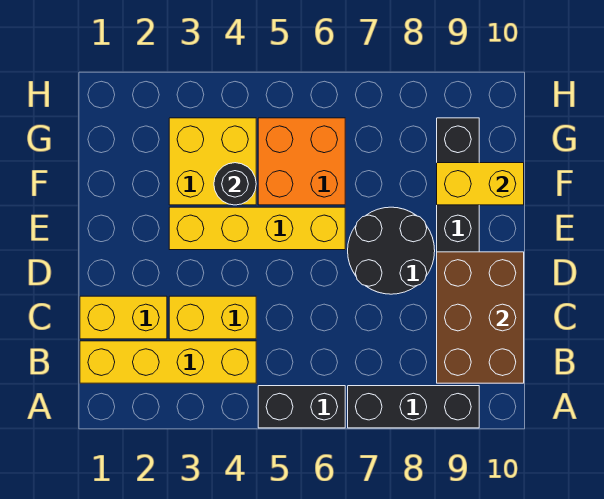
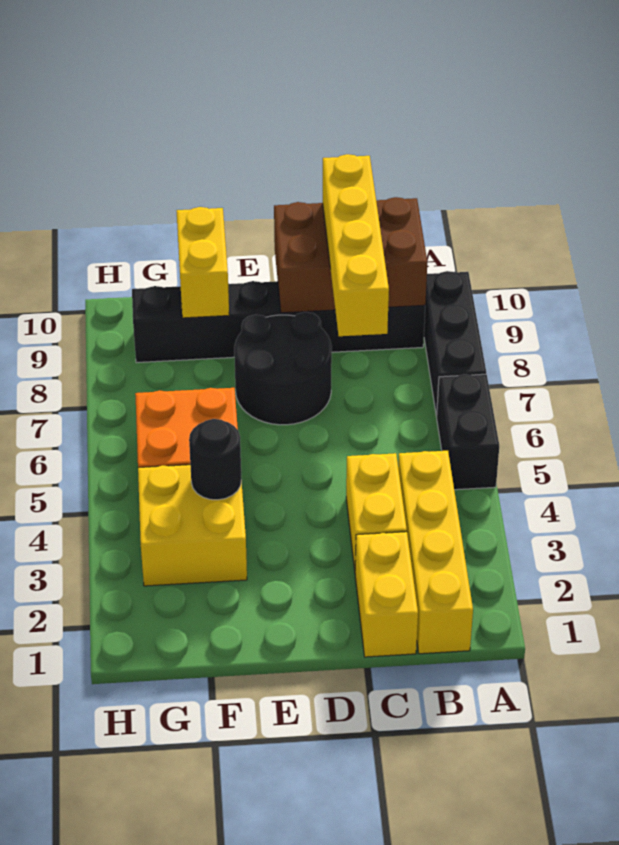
yellow 1x4 brick [169,207,345,250] -> yellow 1x4 brick moved to [323,154,389,336]

